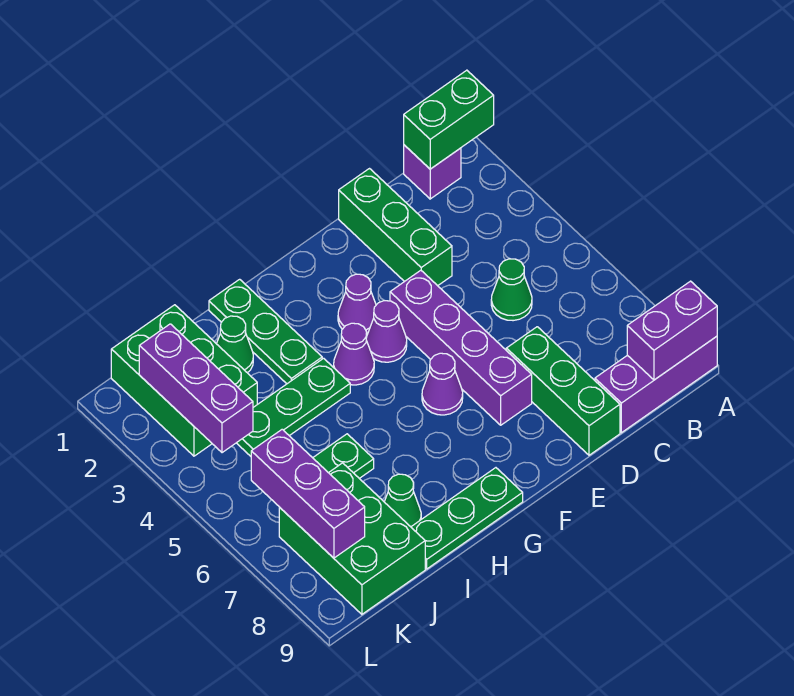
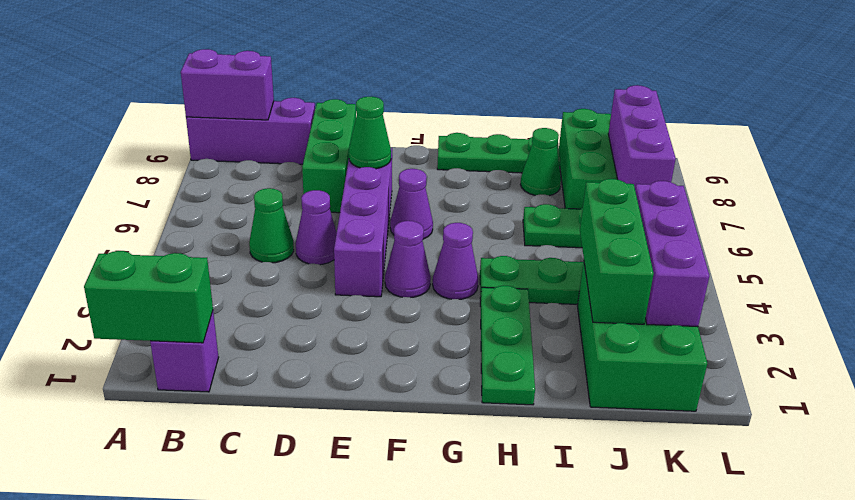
green 1x3 brick [339,169,452,286] -> green 1x3 brick moved to [580,179,654,324]
purple 1x1 cone [338,274,376,334] -> purple 1x1 cone moved to [296,190,337,265]
green 1x1 cone [217,316,253,373] -> green 1x1 cone moved to [349,97,391,169]

